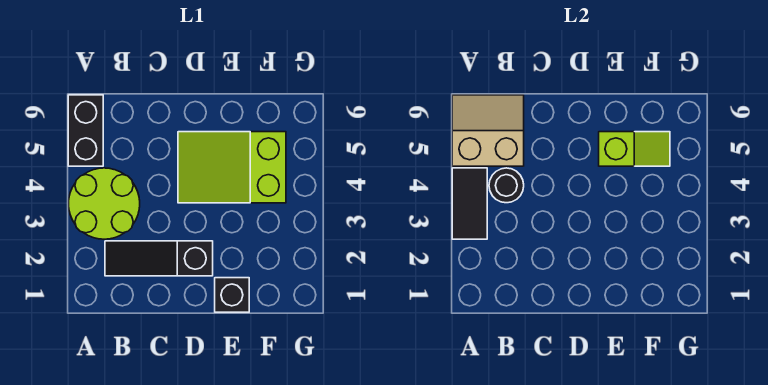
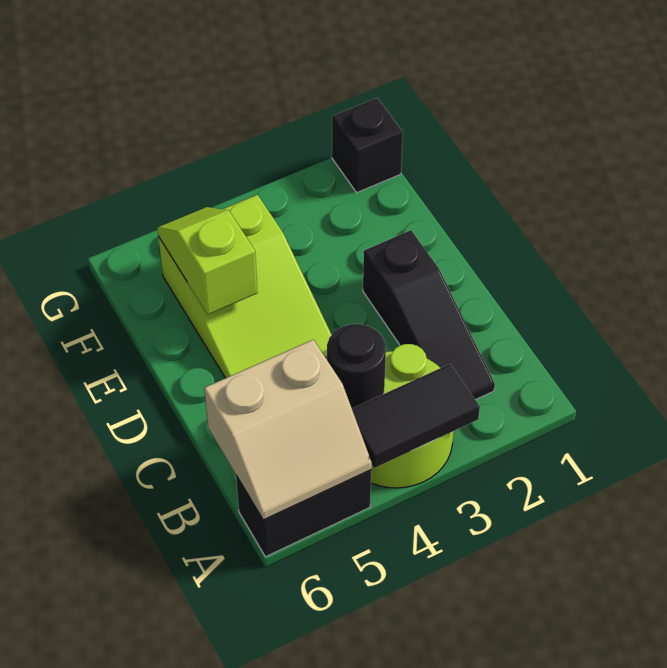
tan 2x2 slope [452,95,524,166] -> tan 2x2 slope turned to [204,340,372,520]
black 1x1 brick [215,278,249,312] -> black 1x1 brick moved to [332,98,403,192]

